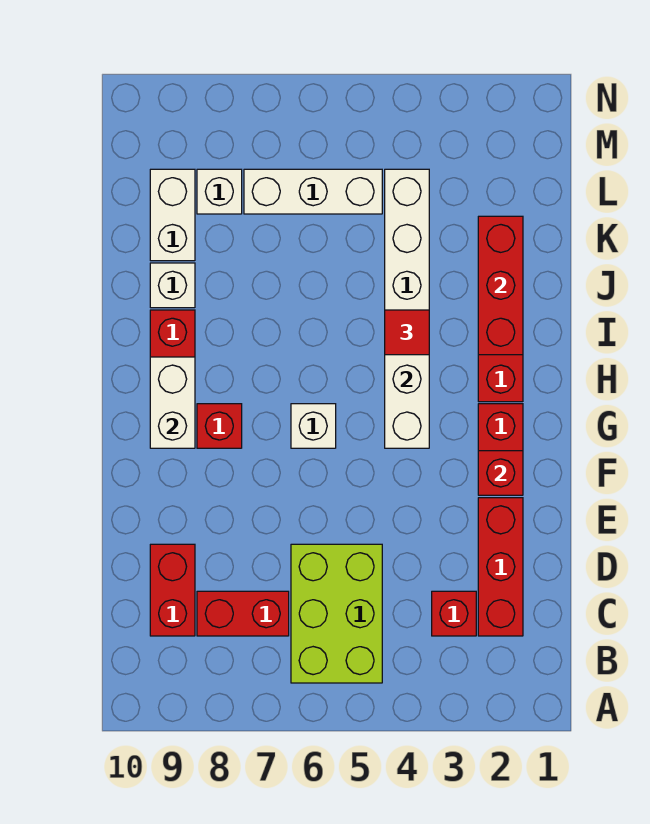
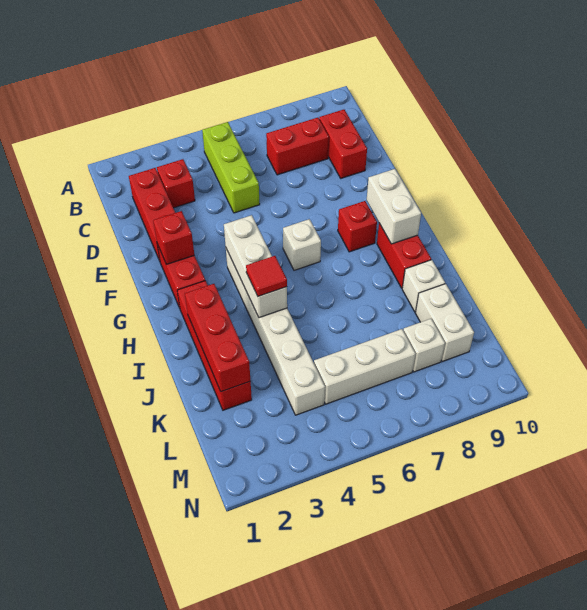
lime 2x3 brick [291,544,382,683] -> lime 1x3 brick [202,122,260,213]

